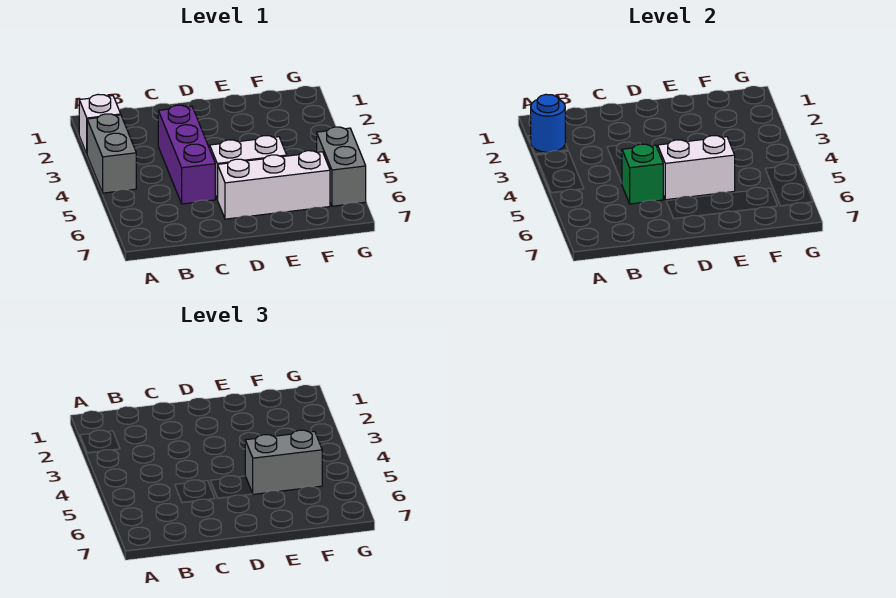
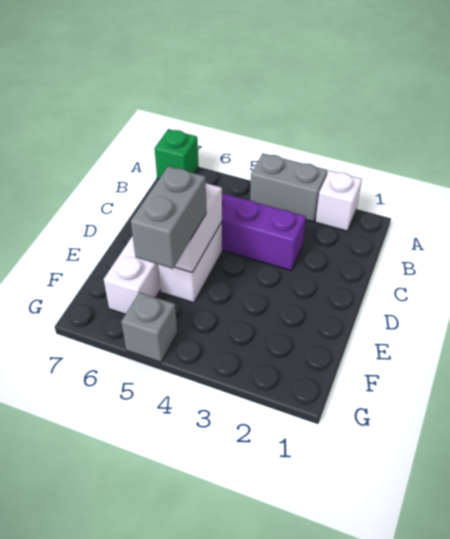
blue 1x1 round brick [531,95,565,152] -> none
green 1x1 brick [622,144,663,204] -> green 1x1 brick moved to [154,129,198,179]
grey 1x2 brick [317,127,366,206] -> grey 1x1 brick [121,292,177,362]

